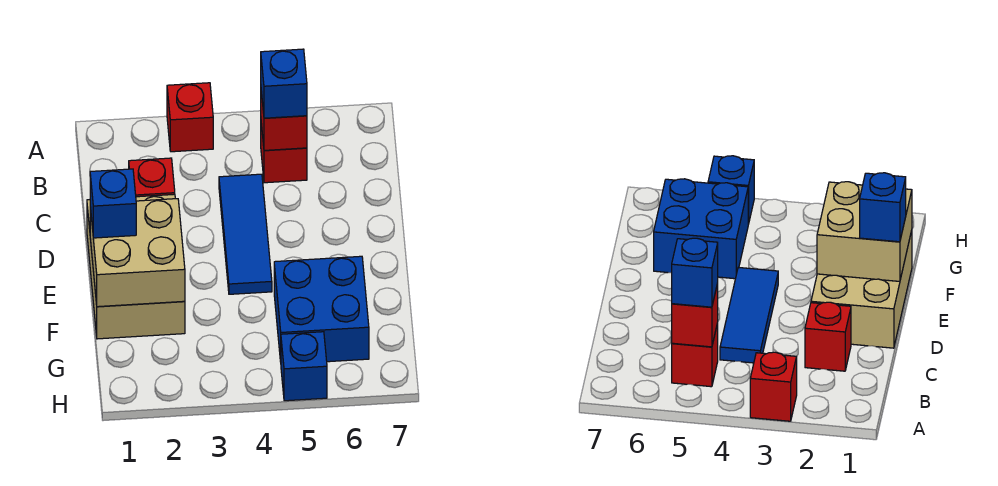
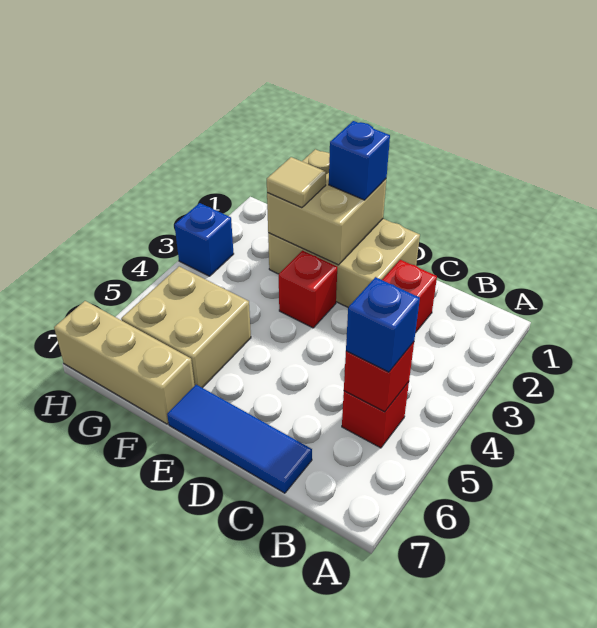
red 1x1 brick [167,83,213,152] -> red 1x1 brick moved to [279,251,337,328]
blue 1x3 tile [219,174,272,294] -> blue 1x3 tile moved to [167,385,312,493]
none -> tan 1x1 tile [267,157,326,208]
blue 2x2 brick [274,256,369,362] -> tan 2x2 brick [121,266,251,388]
none -> tan 1x3 brick [54,301,194,424]
blue 1x1 brick [281,332,327,401] -> blue 1x1 brick moved to [175,203,234,276]

